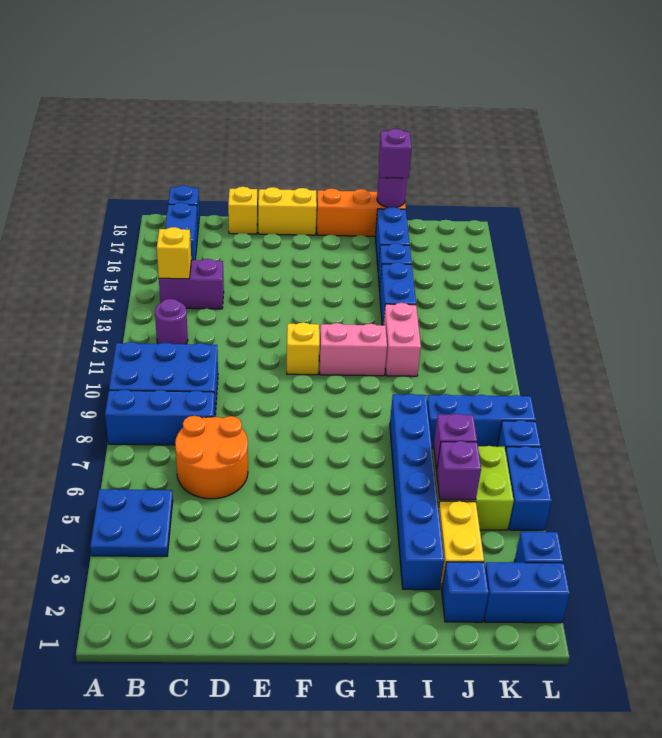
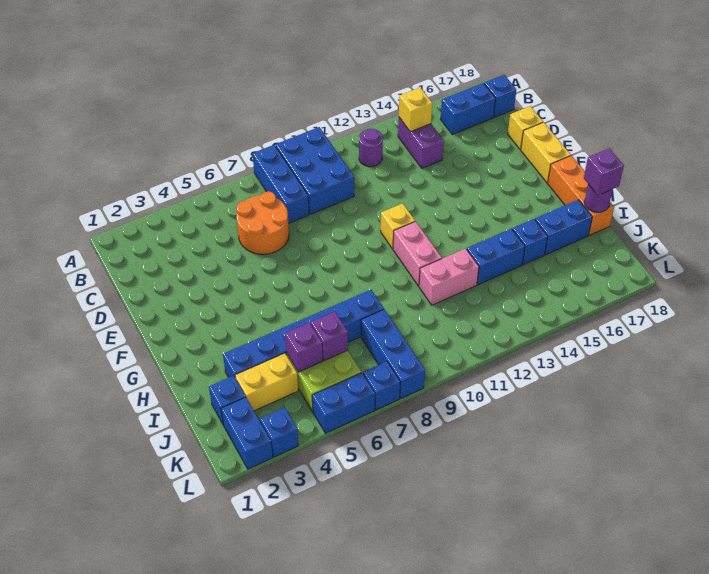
blue 2x2 plate [90,489,173,557] -> none

